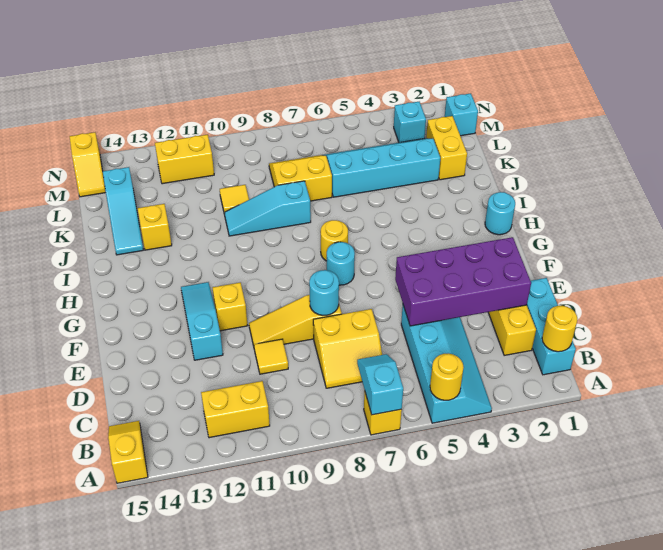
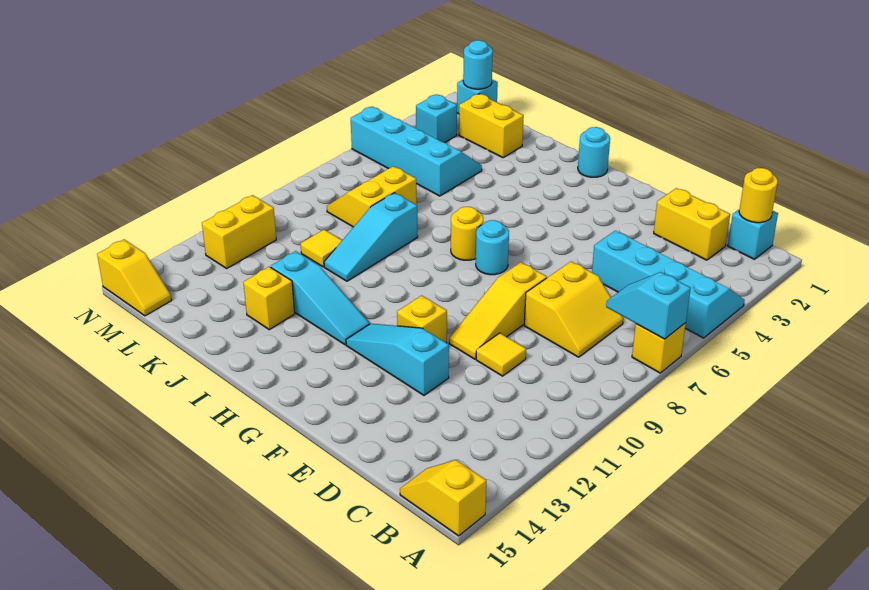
yellow 1x1 round brick [430,353,464,400] -> none
cyan 1x3 brick [527,278,576,375] -> cyan 1x1 brick [728,210,778,259]
yellow 1x2 brick [201,381,270,438] -> none
purple 2x4 brick [395,237,531,326] -> none
cyan 1x1 round brick [309,270,339,315] -> cyan 1x1 round brick moved to [463,40,493,89]
cyan 1x3 slope [103,167,143,255] -> cyan 1x3 slope moved to [271,251,370,345]
cyan 2x4 slope [324,138,440,197] -> cyan 2x4 slope turned to [351,107,482,196]

